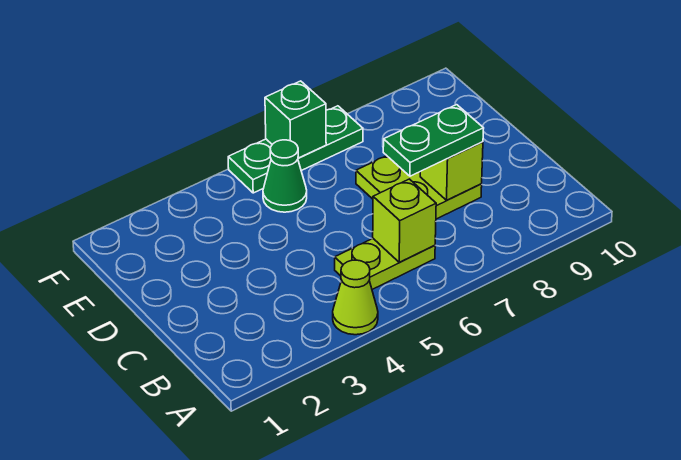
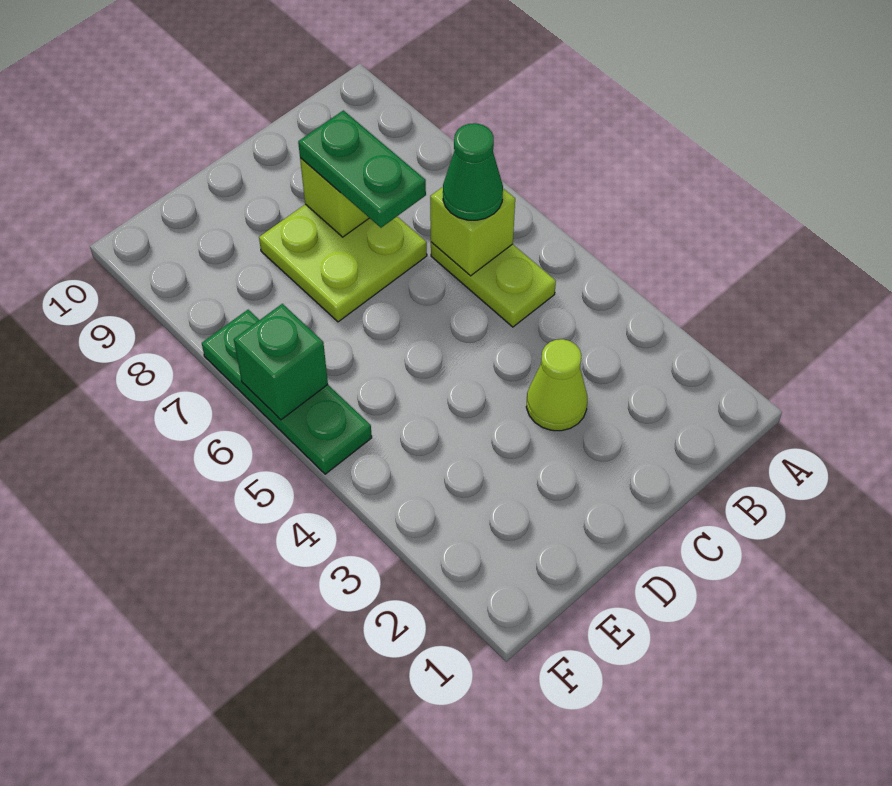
lime 1x1 cone [333,260,378,335] -> lime 1x1 cone moved to [526,339,587,431]
green 1x1 cone [263,140,307,212] -> green 1x1 cone moved to [443,123,503,220]

